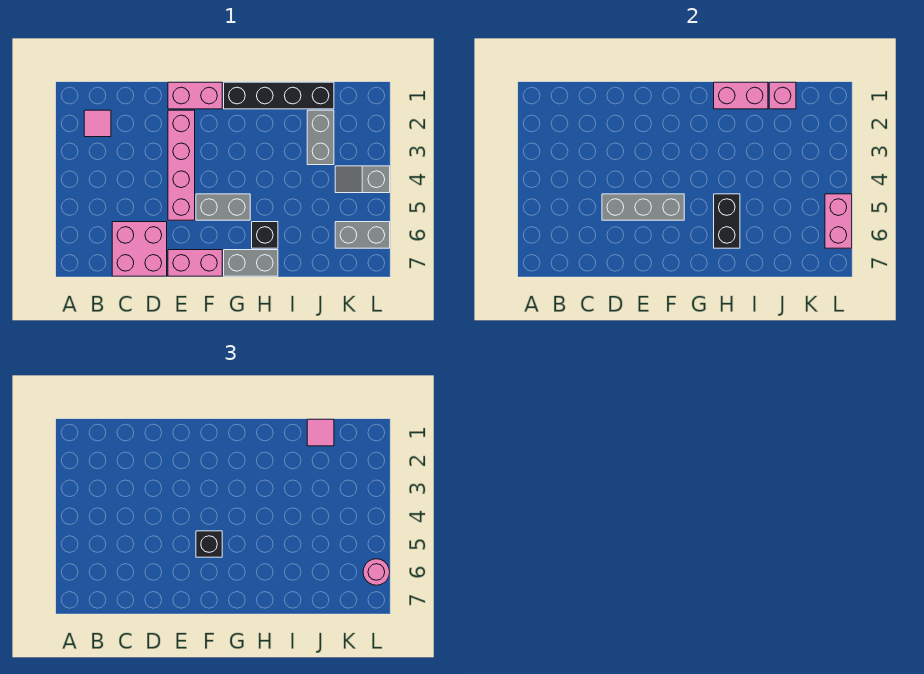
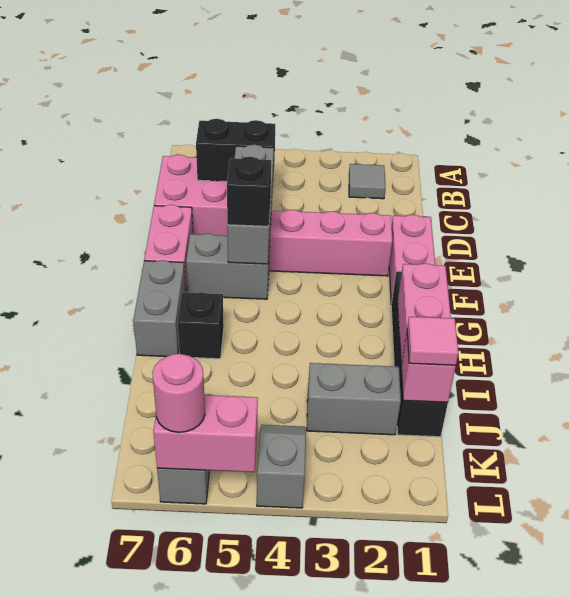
pink 1x1 tile [84,110,111,137] -> grey 1x1 tile [349,164,385,199]
grey 1x2 brick [196,194,250,220] -> grey 1x2 brick turned to [186,233,270,299]
black 1x2 brick [714,194,740,248] -> black 1x2 brick moved to [196,119,275,182]

